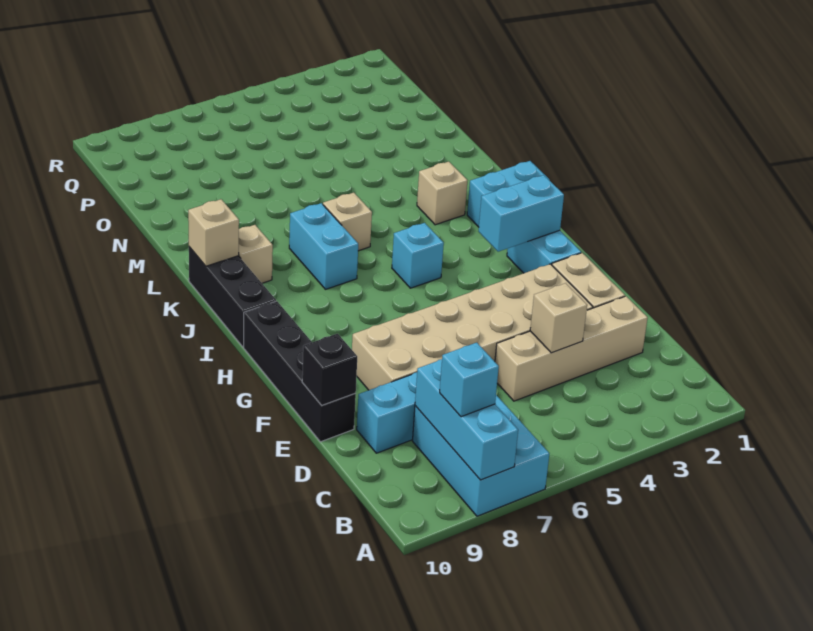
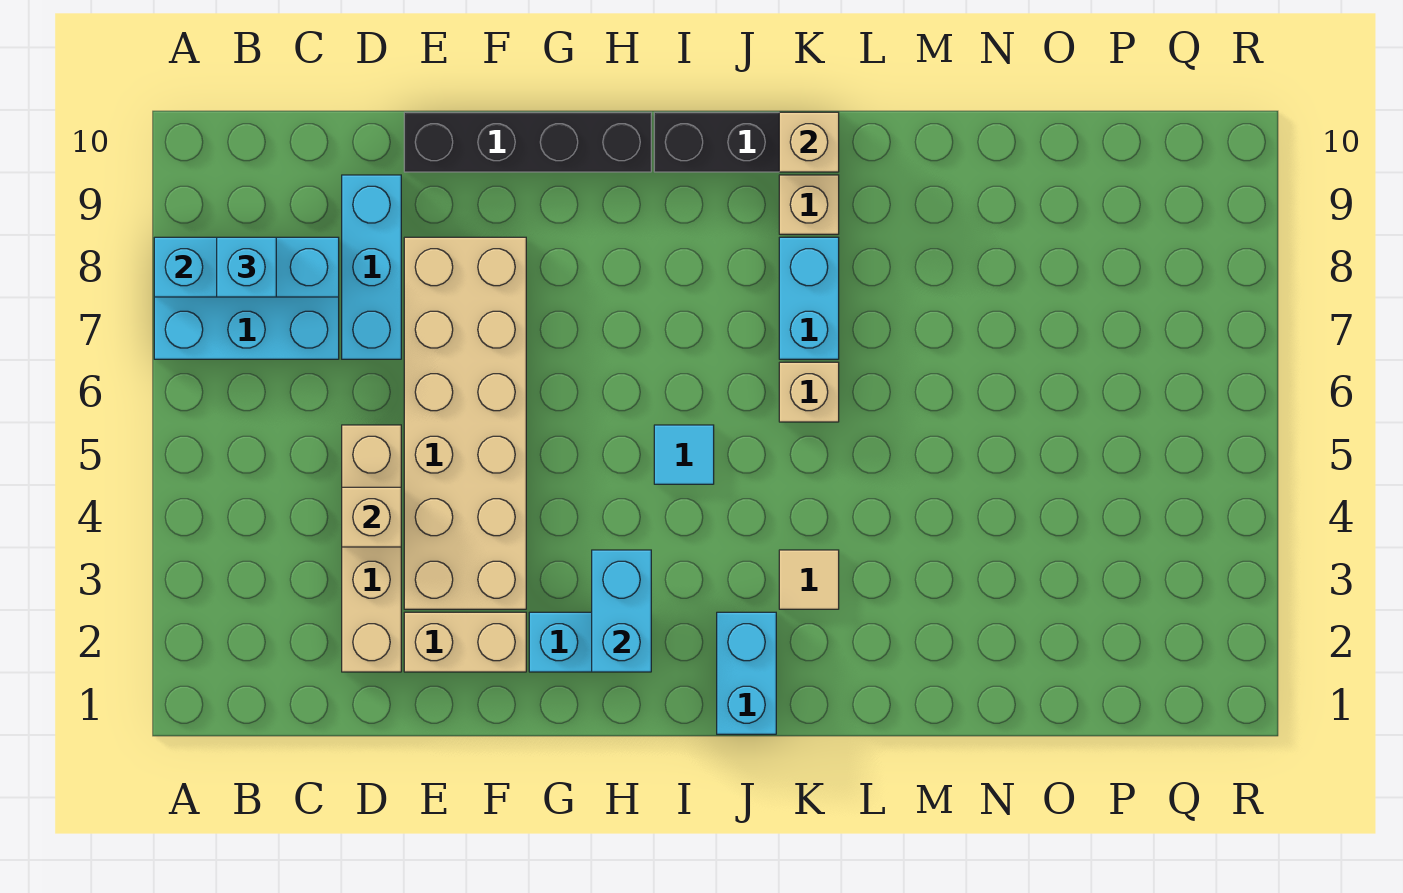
black 1x1 brick [302,334,357,405] -> none
cyan 1x1 brick [392,223,444,288] -> cyan 1x1 tile [654,425,714,484]
cyan 1x2 brick [289,203,358,289] -> cyan 1x2 brick turned to [779,237,839,359]
tan 1x1 brick [417,162,467,225] -> tan 1x1 tile [779,550,839,609]

